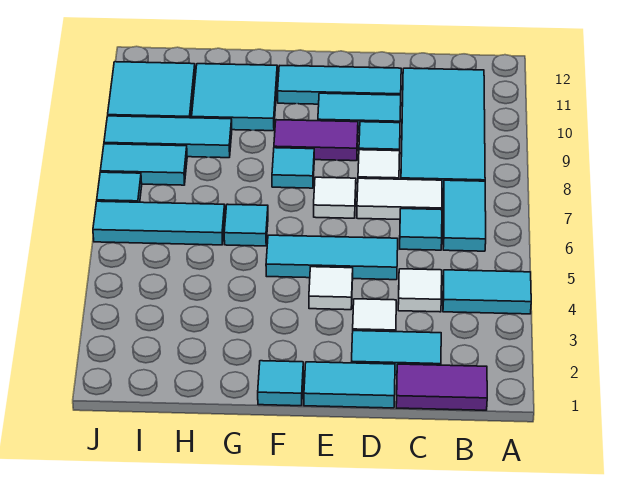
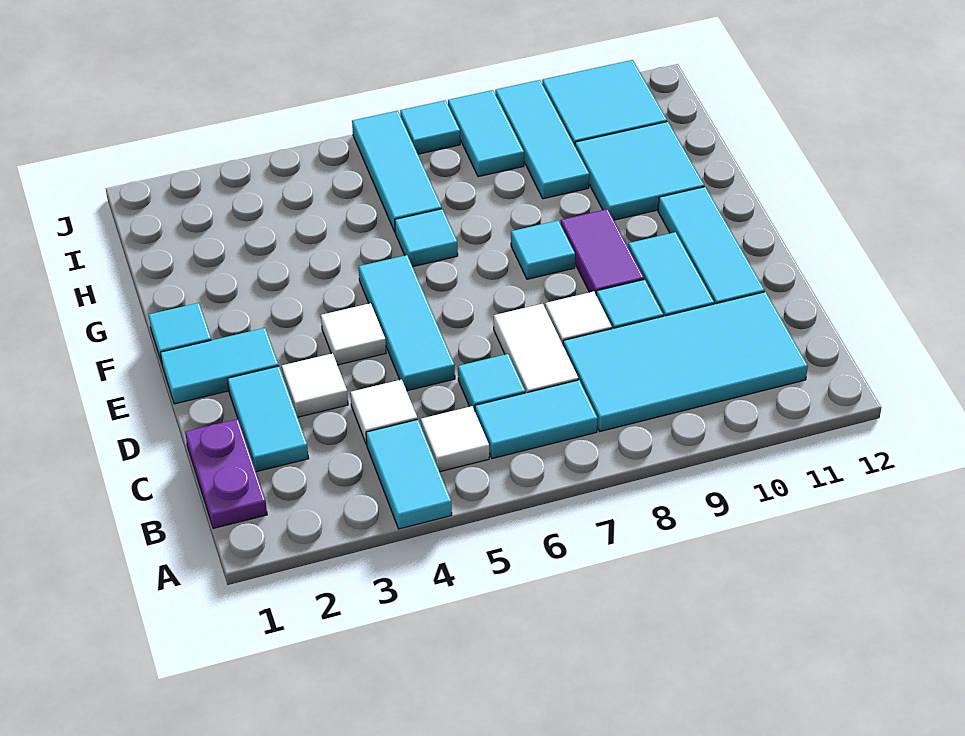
purple 1x2 tile [396,364,487,410] -> purple 1x2 plate [185,419,267,528]
cyan 1x2 tile [304,362,395,408] -> cyan 1x2 tile turned to [160,328,279,404]
white 1x1 tile [314,177,356,218] -> white 1x1 tile moved to [421,406,489,472]

